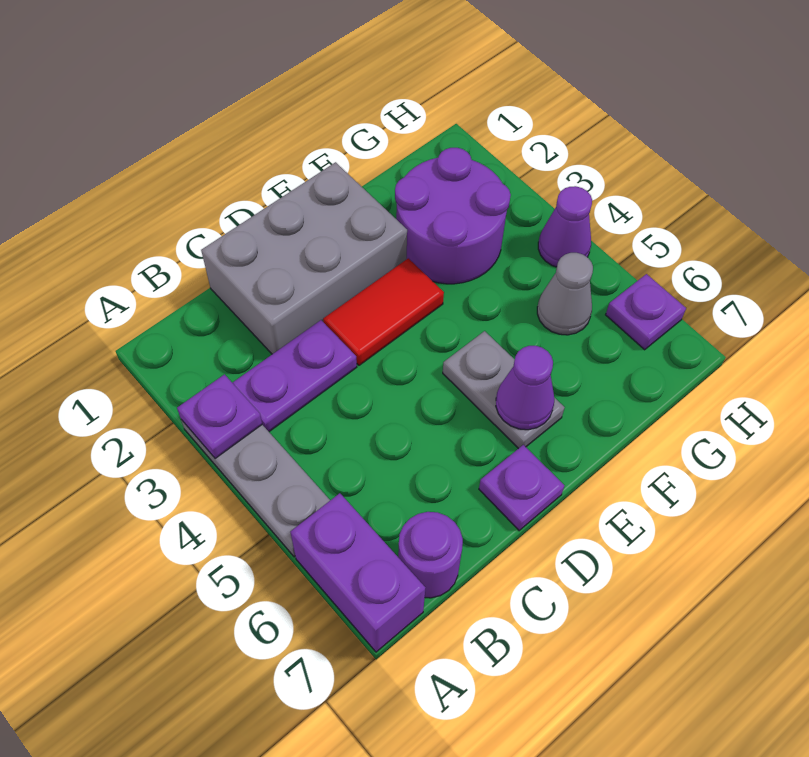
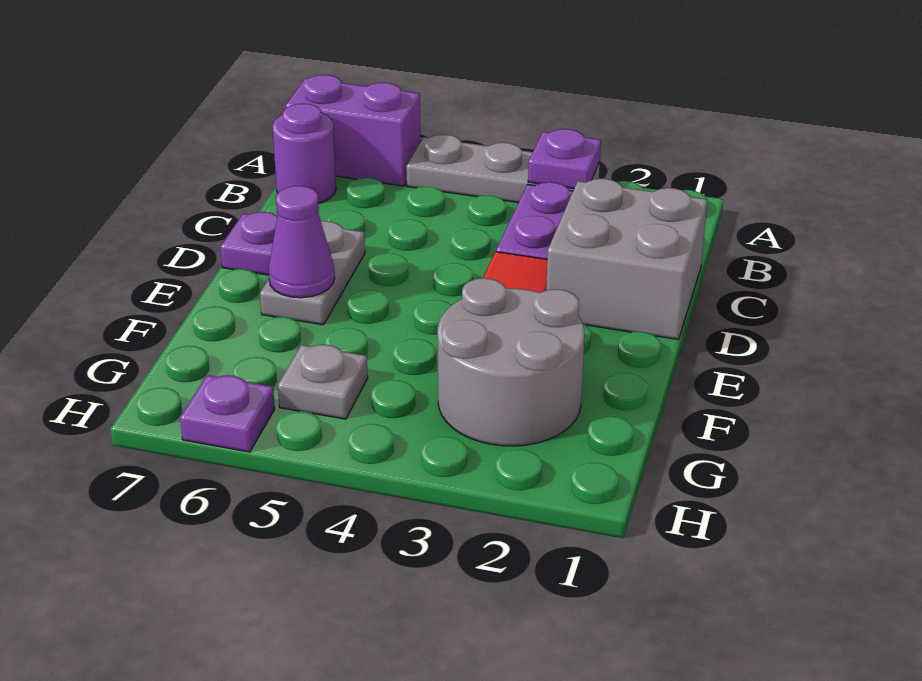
grey 2x3 brick [201,162,407,354] -> grey 2x2 brick [546,179,707,340]
grey 1x2 plate [443,331,565,449] -> grey 1x2 plate turned to [260,221,365,325]
purple 2x2 round brick [395,148,511,284] -> grey 2x2 round brick [437,278,585,446]
grey 1x1 cone [537,253,593,335] -> grey 1x1 plate [278,345,368,419]
purple 1x1 cone [538,186,592,267] -> none

